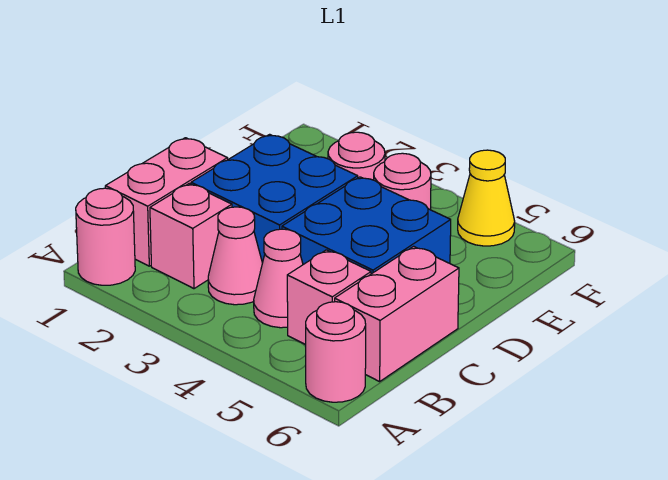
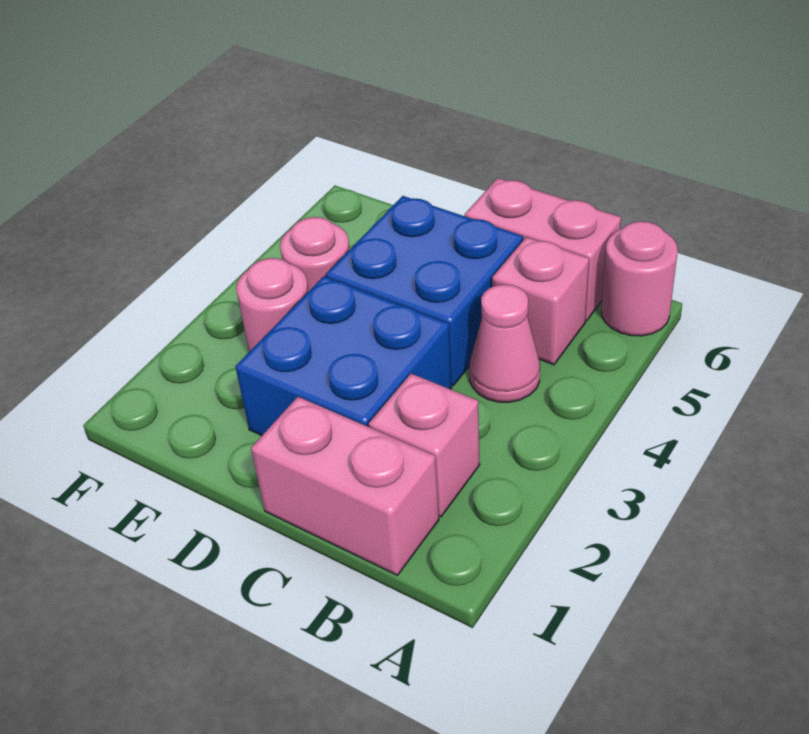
pink 1x1 round brick [76,188,135,285] -> none
pink 1x1 cone [208,207,262,305] -> none
yellow 1x1 cone [458,150,515,246] -> none

